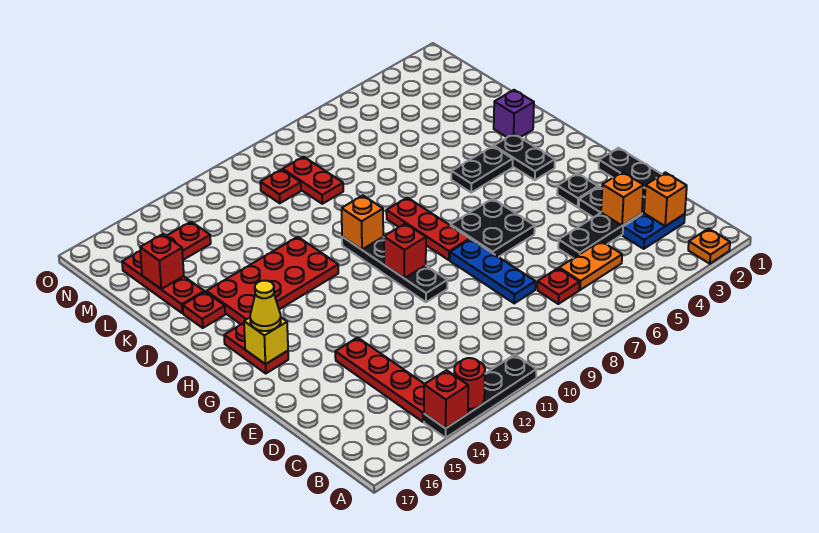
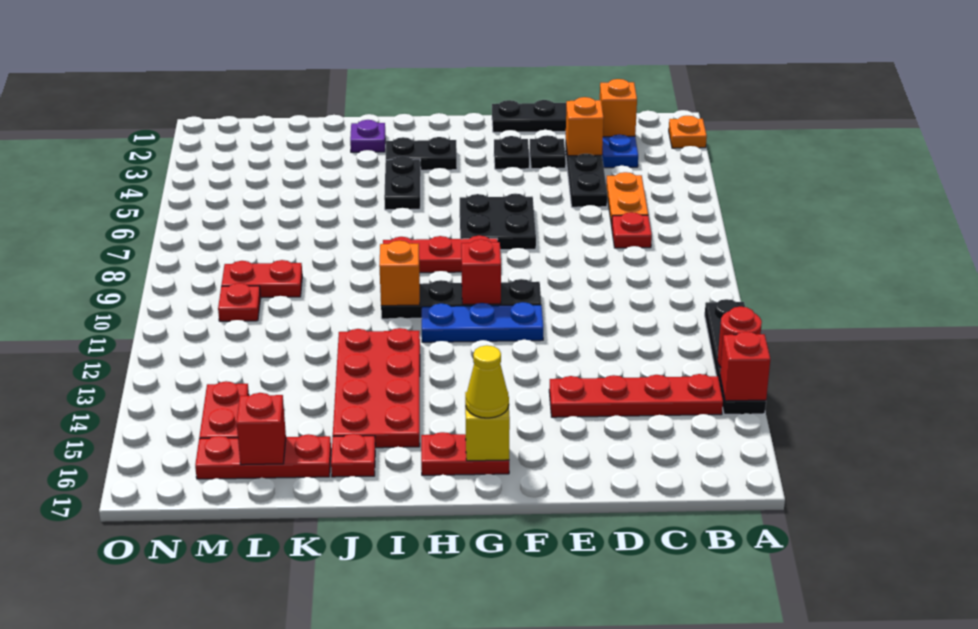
blue 1x3 plate [450,239,535,303] -> blue 1x3 plate moved to [422,302,543,342]
purple 1x1 brick [494,90,534,137] -> purple 1x1 plate [350,120,385,152]

